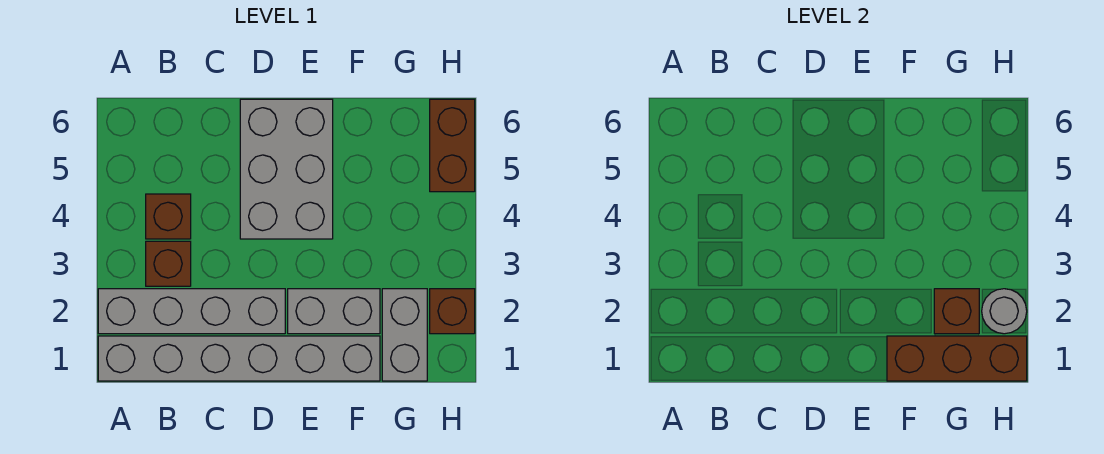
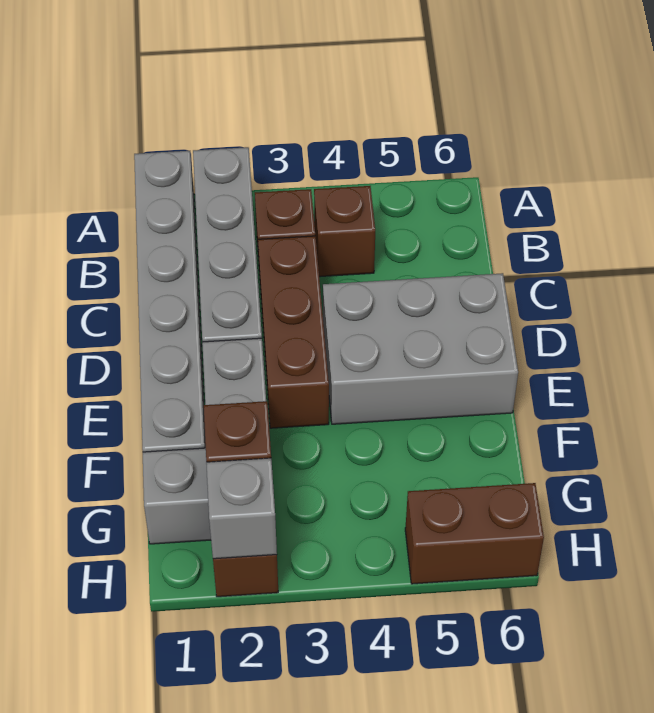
brown 1x3 brick [887,336,1027,381] -> brown 1x3 brick moved to [258,236,329,428]
grey 1x1 round brick [982,289,1027,334] -> grey 1x1 brick [206,458,277,559]

